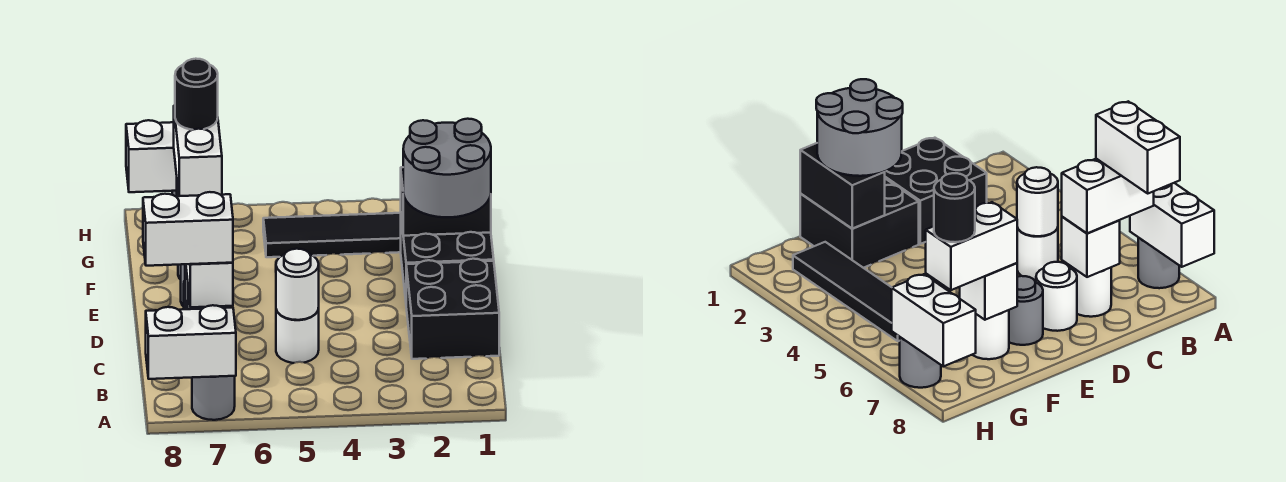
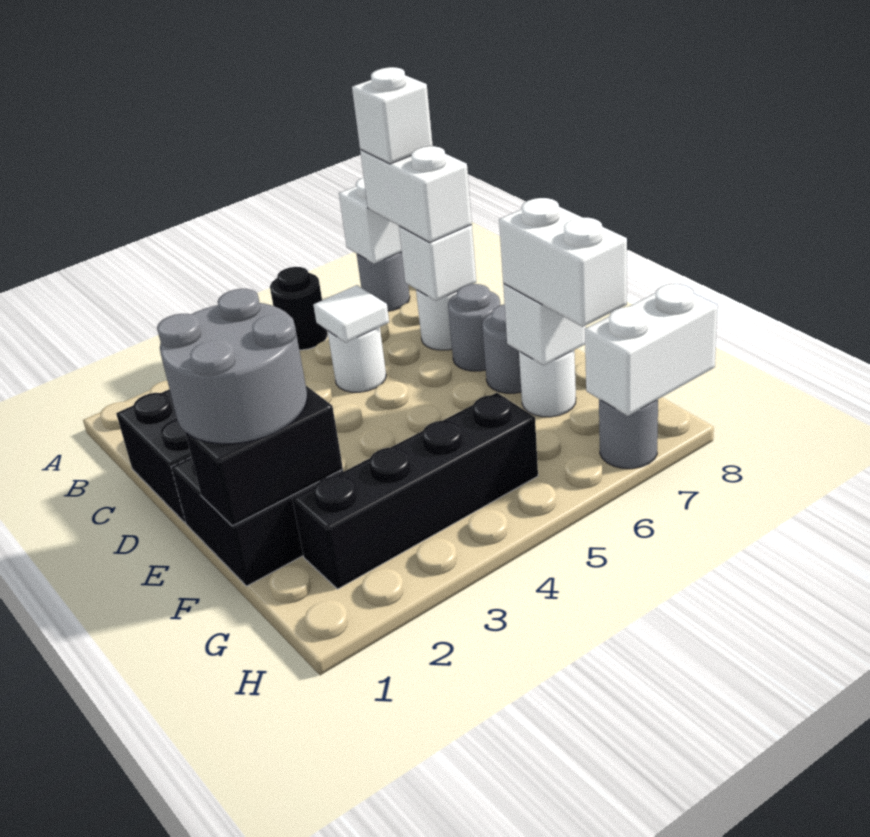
white 1x2 brick [143,192,233,266] -> white 1x1 brick [352,67,433,164]
white 1x1 round brick [276,249,319,320] -> white 1x1 tile [314,285,389,343]
white 1x1 round brick [1036,262,1077,331] -> grey 1x1 round brick [448,284,500,371]
black 1x4 tile [263,213,401,257] -> black 1x4 brick [292,393,538,589]
black 1x1 round brick [175,59,218,130] -> black 1x1 round brick moved to [270,267,328,350]

